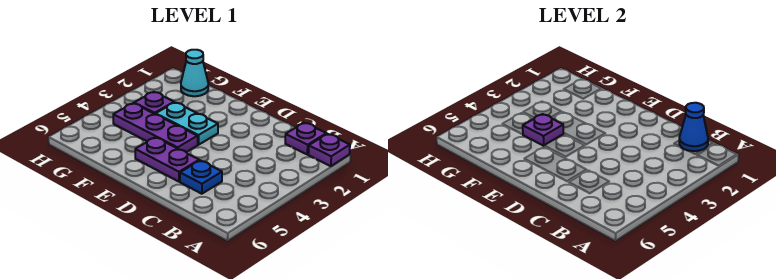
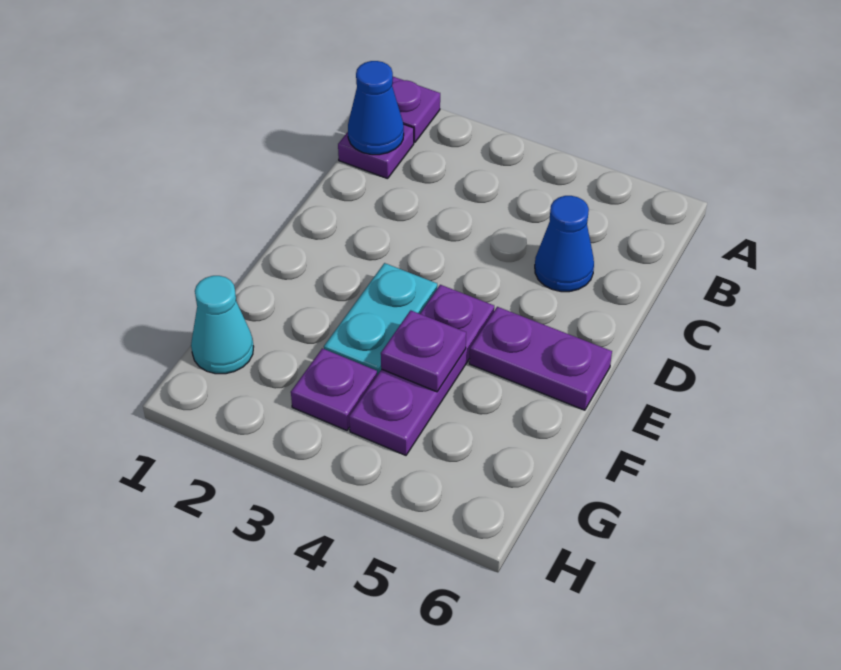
blue 1x1 plate [180,160,222,194] -> blue 1x1 cone [535,196,594,292]
purple 1x2 plate [135,137,199,182] -> purple 1x2 plate turned to [469,307,612,410]

